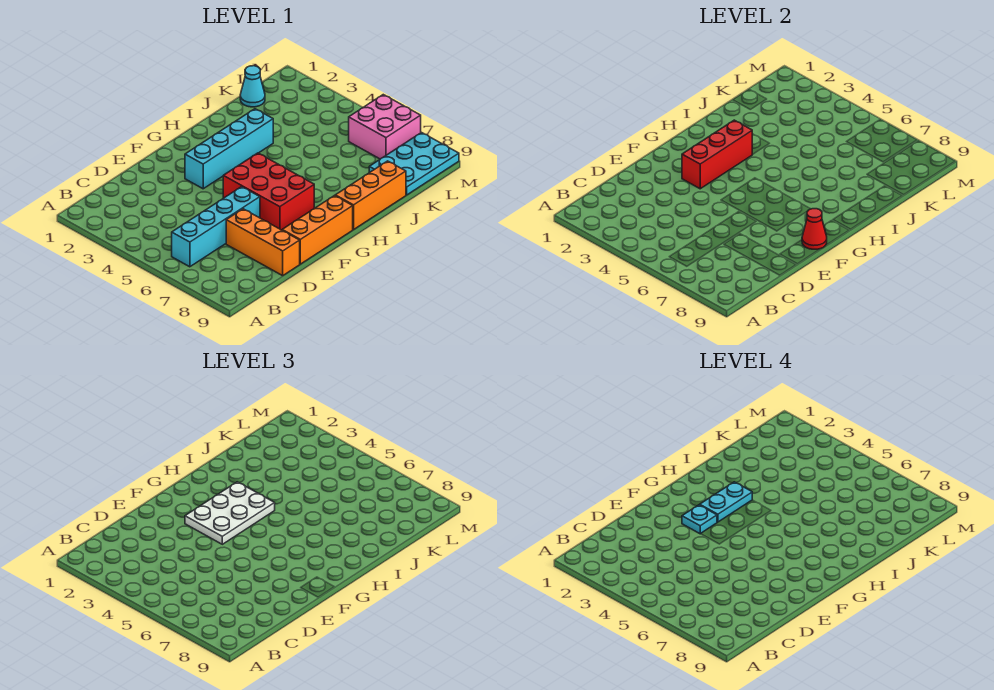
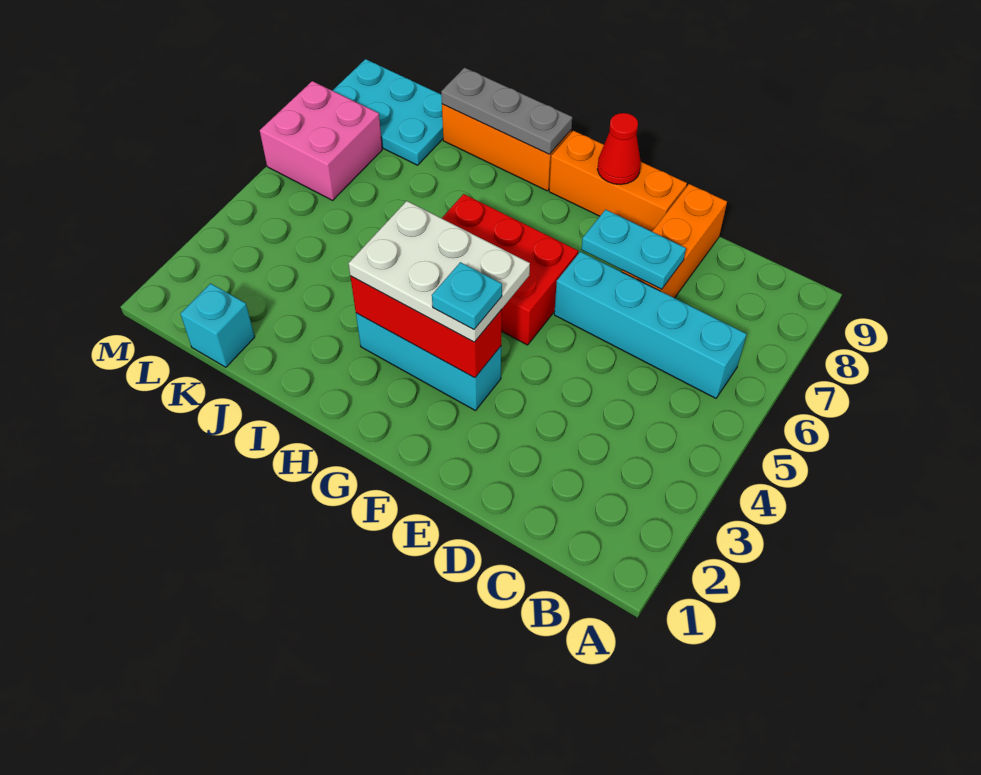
cyan 1x4 brick [185,109,273,189] -> cyan 1x3 brick [356,313,501,411]
red 2x3 brick [223,153,314,230] -> red 2x3 brick turned to [442,194,578,345]
cyan 1x2 plate [700,482,752,522] -> cyan 1x2 plate moved to [581,210,686,289]
none -> grey 1x3 plate [441,68,572,154]
cyan 1x1 cone [240,66,265,107] -> cyan 1x1 brick [180,283,255,367]

